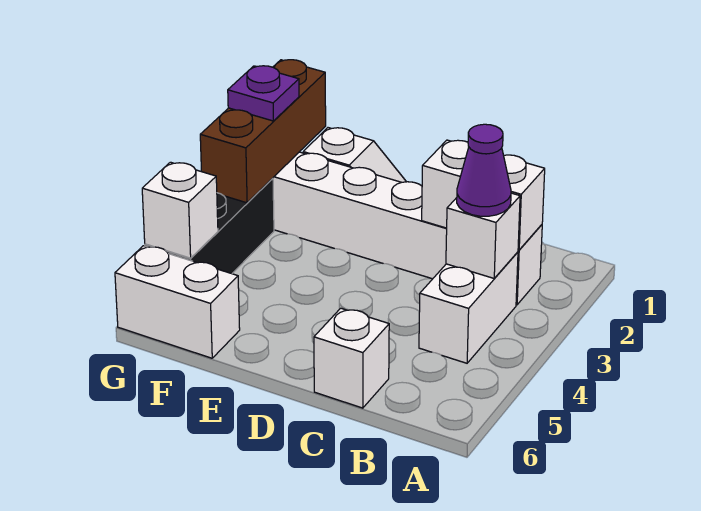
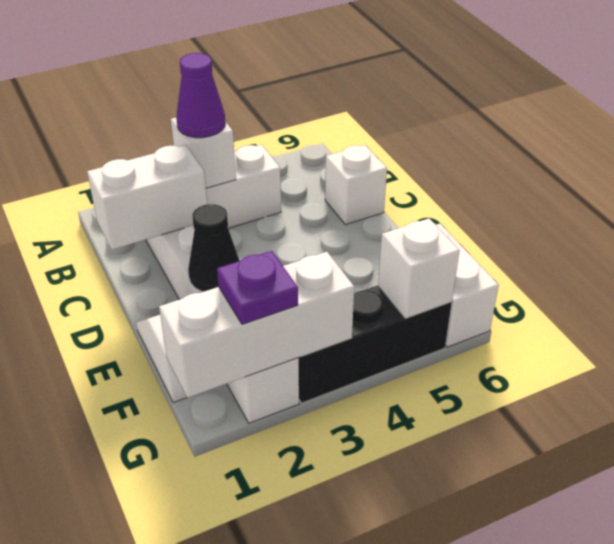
white 1x2 brick [422,140,545,250] -> white 1x2 brick turned to [87,145,207,249]
none -> black 1x1 cone [188,204,240,292]
brown 1x3 brick [200,60,326,203] -> white 1x3 brick [159,252,354,398]

